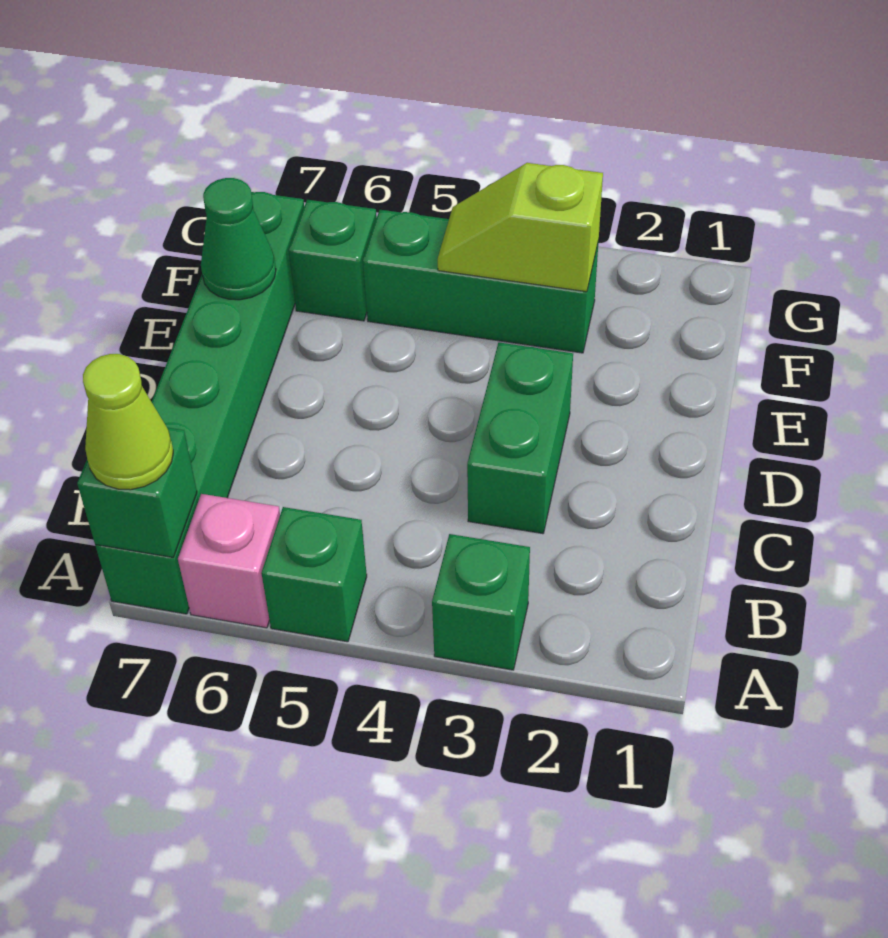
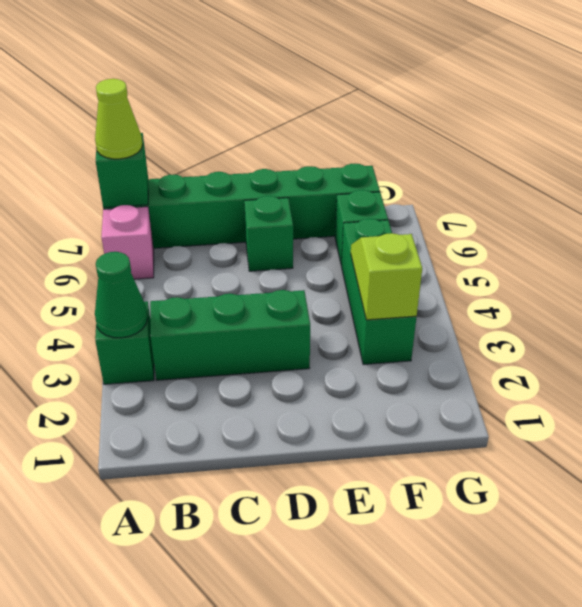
green 1x1 brick [261,507,367,642] -> green 1x1 brick moved to [244,196,293,271]
green 1x2 brick [467,343,573,534] -> green 1x3 brick [150,290,310,380]
green 1x1 cone [201,178,276,300] -> green 1x1 cone moved to [95,252,148,338]

